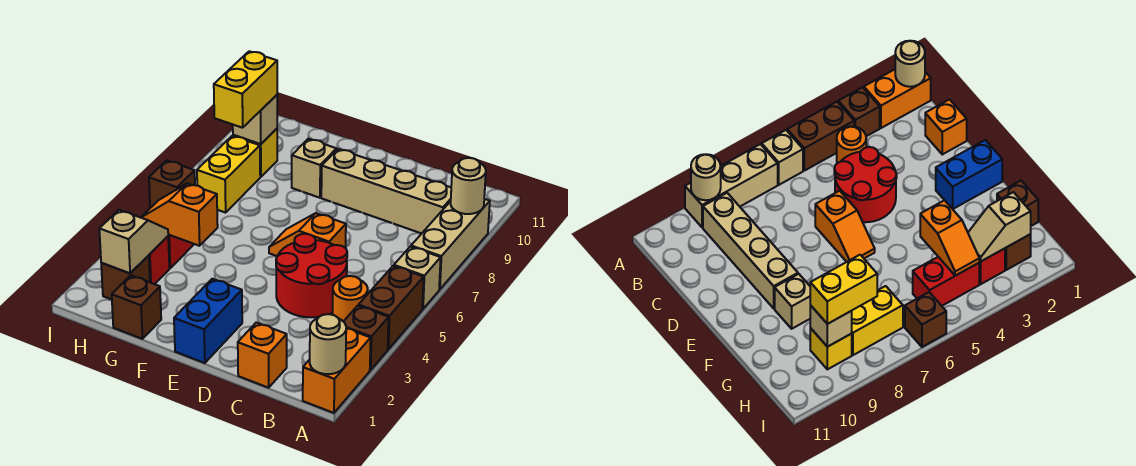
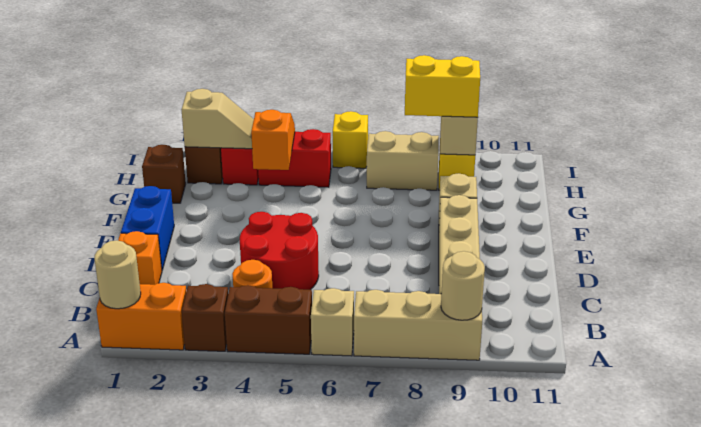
orange 1x2 slope [269,213,346,256] -> none
blue 1x2 brick [174,279,242,363] -> blue 1x2 brick turned to [121,186,174,270]
yellow 1x2 brick [197,136,260,213] -> tan 1x2 brick [366,131,439,190]
brown 1x1 brick [149,161,195,208] -> yellow 1x1 brick [333,111,368,168]

